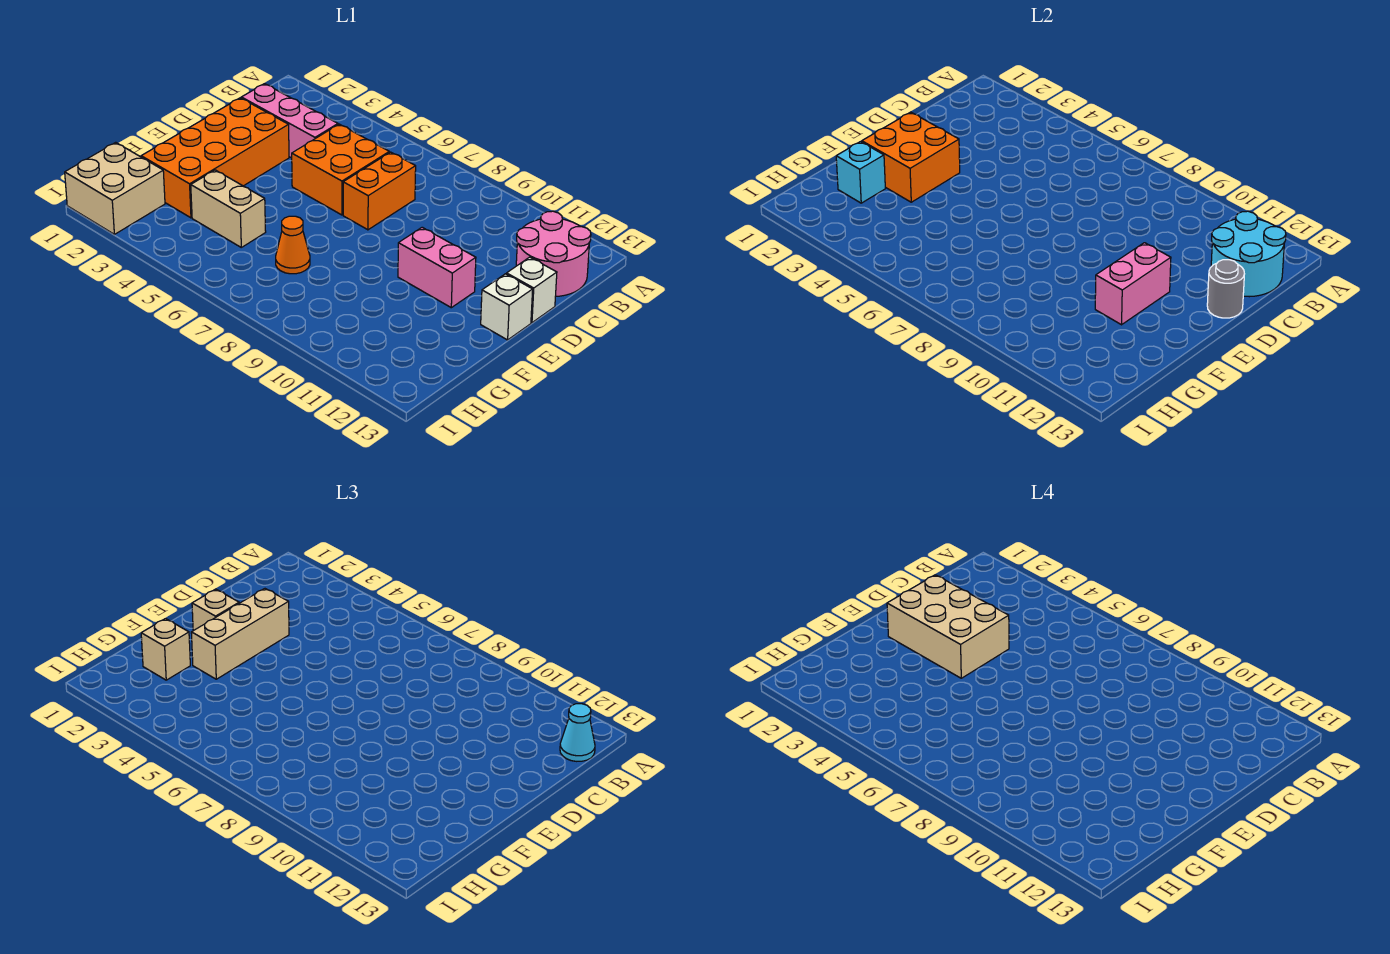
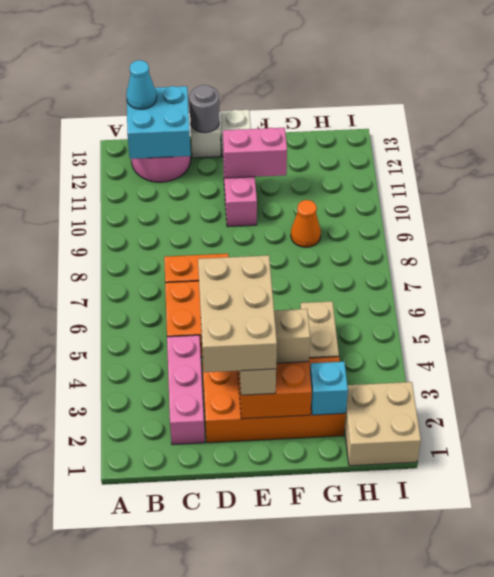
cyan 2x2 round brick [1211,211,1286,297] -> cyan 2x2 brick [127,86,191,159]
tan 1x1 brick [141,619,190,680] -> none
orange 1x1 cone [276,216,310,274] -> orange 1x1 cone moved to [291,200,321,247]

